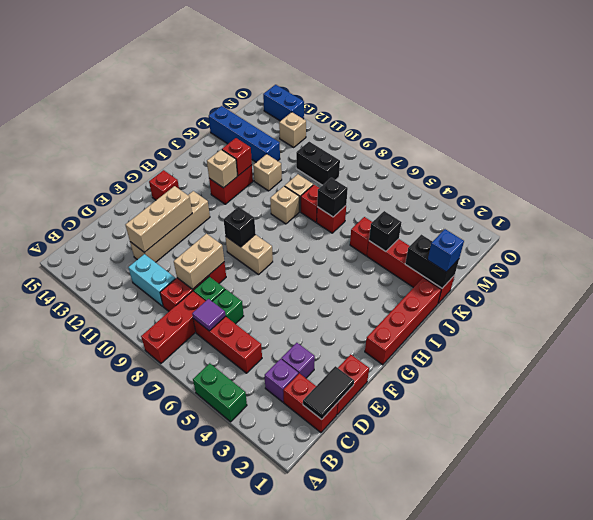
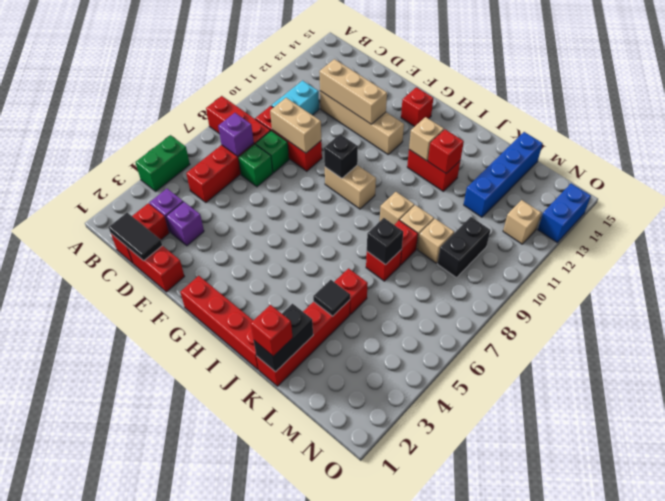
purple 1x1 tile [192,299,226,331] -> purple 1x1 brick [218,113,254,156]
tan 1x2 brick [225,234,273,275] -> tan 1x2 brick turned to [325,165,376,209]
blue 1x1 brick [428,229,464,272] -> red 1x1 brick [251,305,293,356]
black 1x1 brick [369,211,402,252] -> black 1x1 tile [313,280,350,316]
tan 1x1 brick [253,154,282,191] -> tan 1x1 brick moved to [418,219,454,263]

